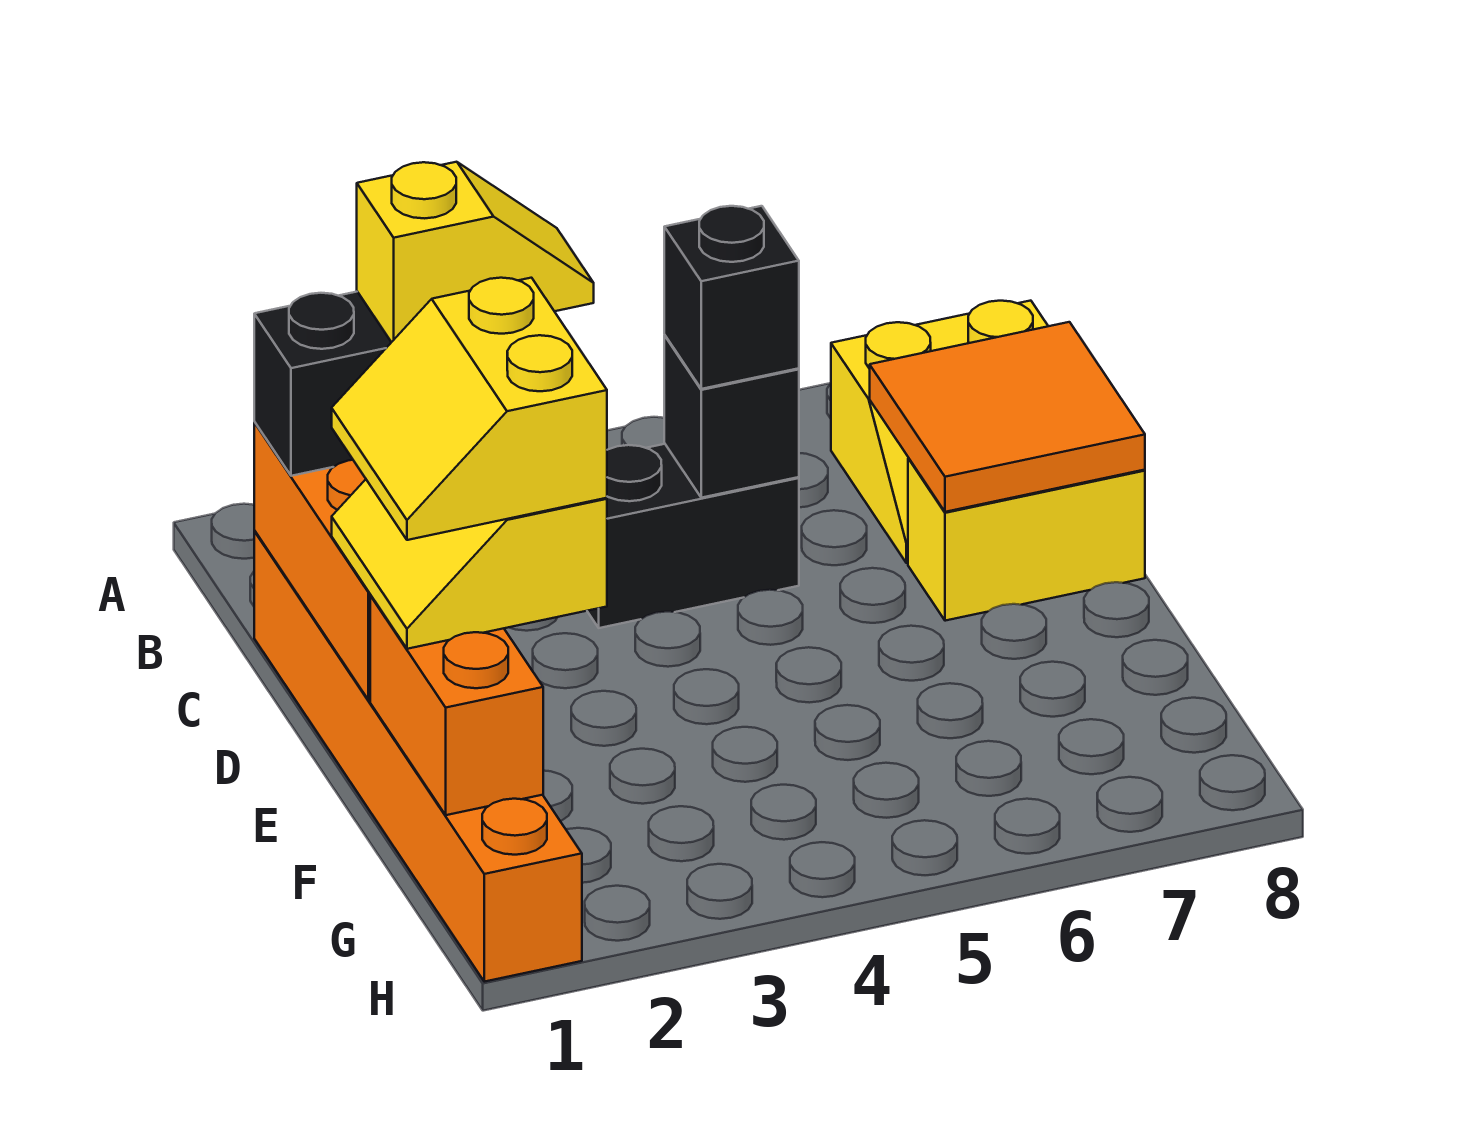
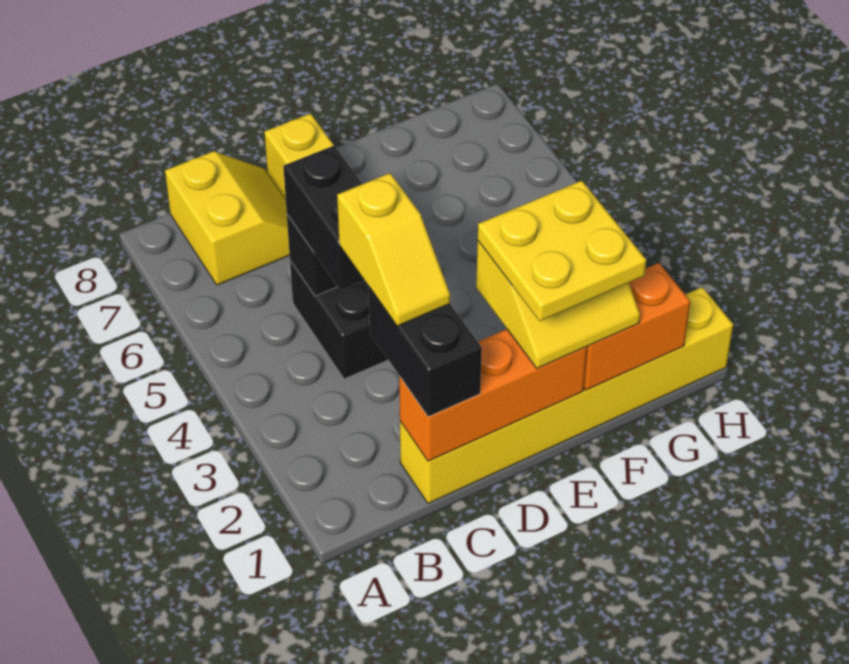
orange 1x6 brick [254,531,582,982] -> yellow 1x6 brick [400,287,733,503]
yellow 1x2 slope [357,162,594,342] -> yellow 1x2 slope turned to [337,173,450,326]
black 1x1 brick [664,206,799,389] -> black 1x2 brick [283,146,364,290]
orange 2x2 tile [870,322,1145,512] -> none
yellow 2x2 slope [332,278,607,540] -> yellow 2x2 plate [478,181,646,321]

